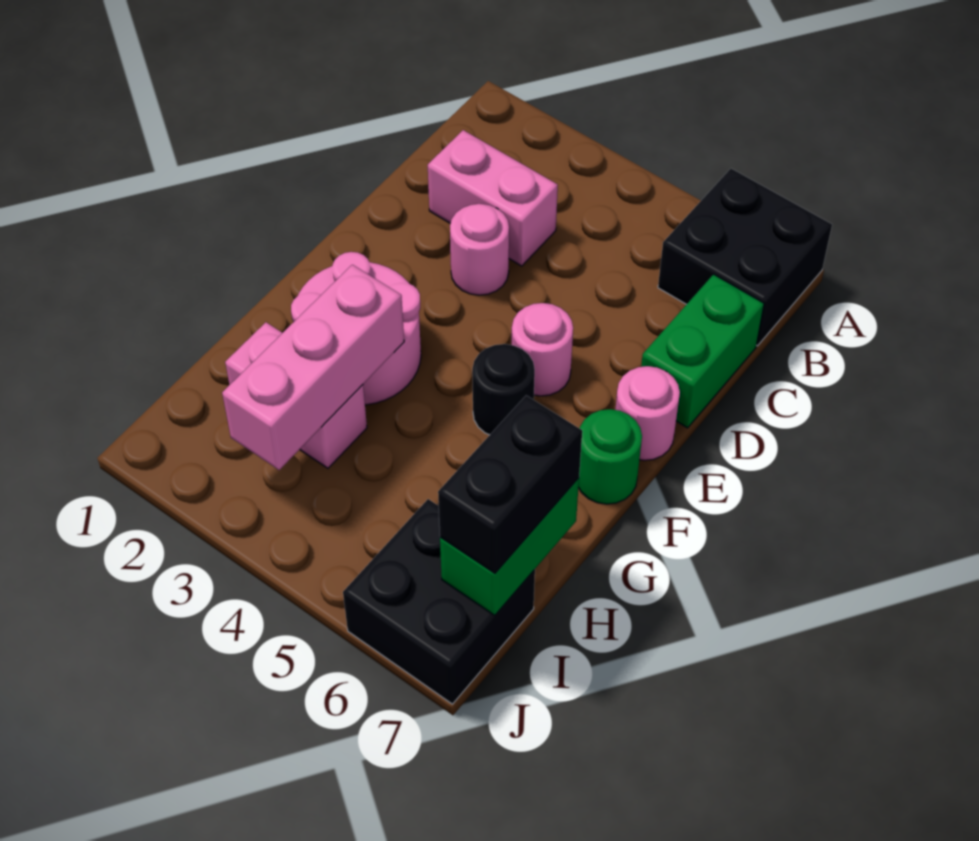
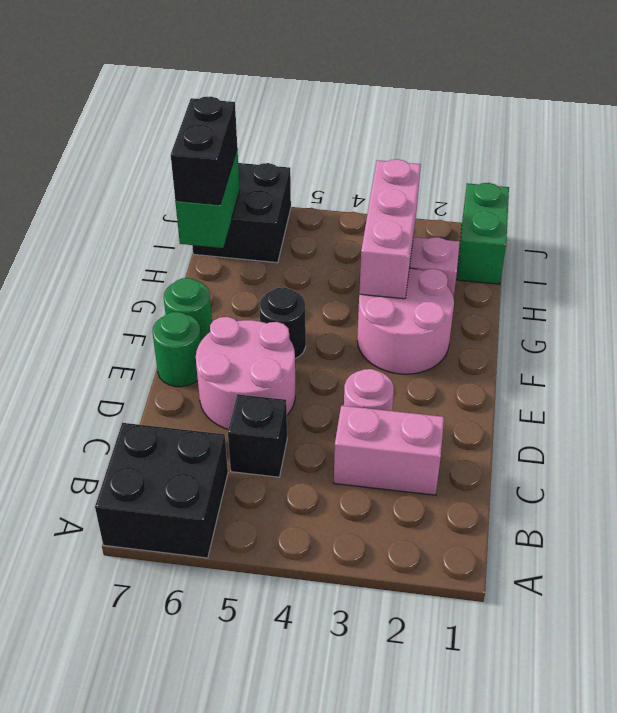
none -> black 1x1 brick [228,394,287,477]
green 1x2 brick [641,274,764,428] -> green 1x2 brick moved to [457,183,509,284]
pink 1x1 round brick [512,303,573,396] -> pink 2x2 round brick [196,317,295,430]
pink 1x1 round brick [615,366,680,460] -> green 1x1 round brick [152,312,201,387]

